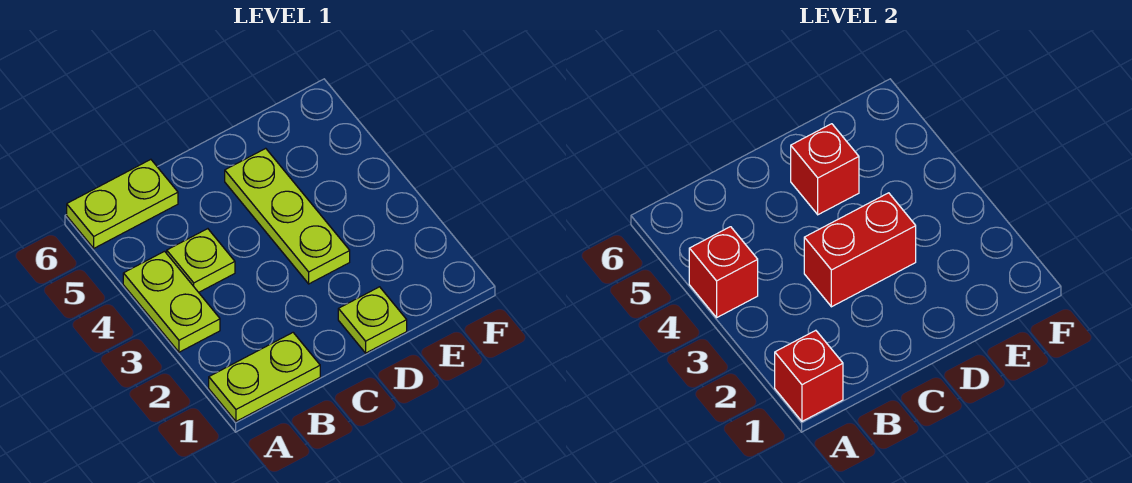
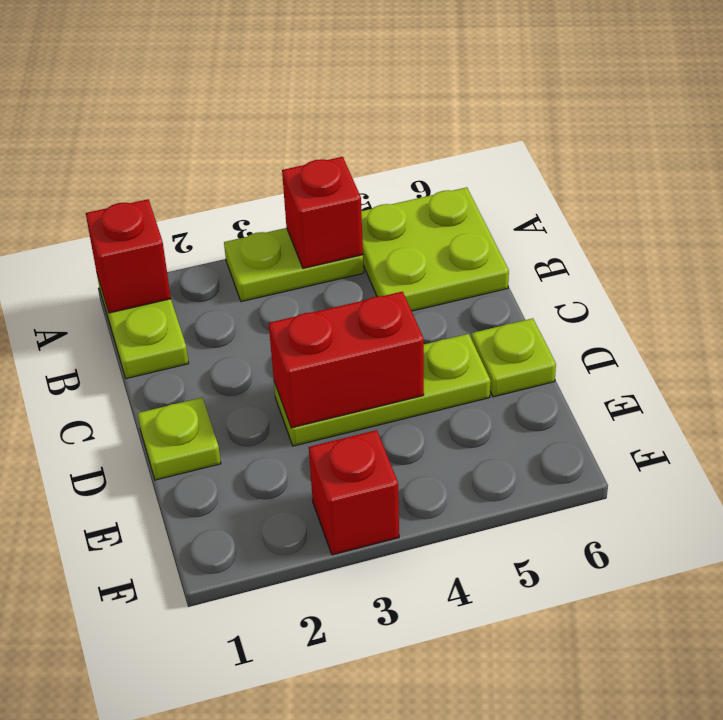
lime 1x2 plate [67,159,178,248] -> lime 2x2 plate [361,187,509,311]
lime 1x1 plate [167,229,235,292] -> lime 1x1 plate moved to [472,318,556,397]
red 1x2 brick [804,193,916,307] -> red 1x2 brick turned to [269,292,424,428]
red 1x1 brick [791,124,859,215] -> red 1x1 brick moved to [309,430,399,555]

